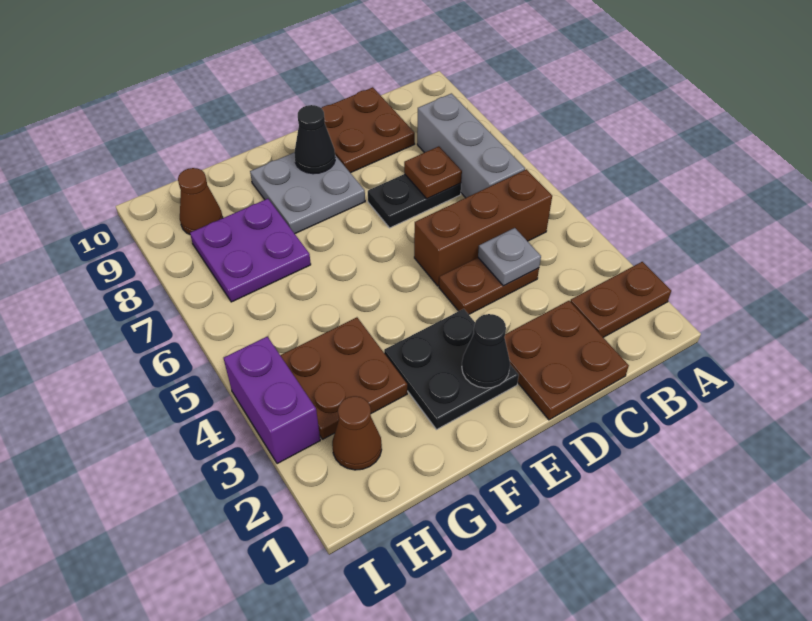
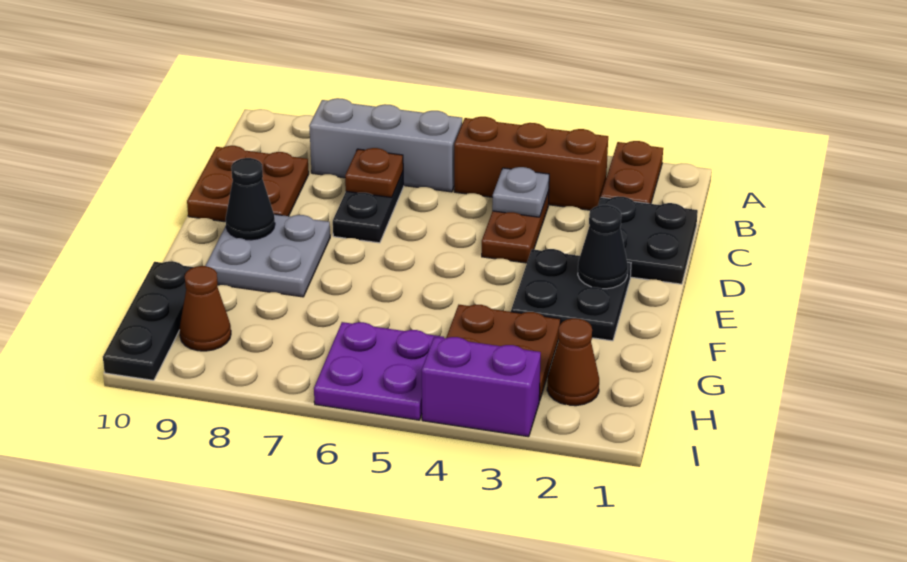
brown 1x3 brick [414,169,552,286] -> brown 1x3 brick turned to [454,117,608,210]
brown 2x2 plate [504,301,629,420] -> black 2x2 plate [598,196,698,284]
purple 2x2 plate [190,199,311,302] -> purple 2x2 plate moved to [314,322,444,420]
none -> black 1x3 plate [103,261,194,380]

